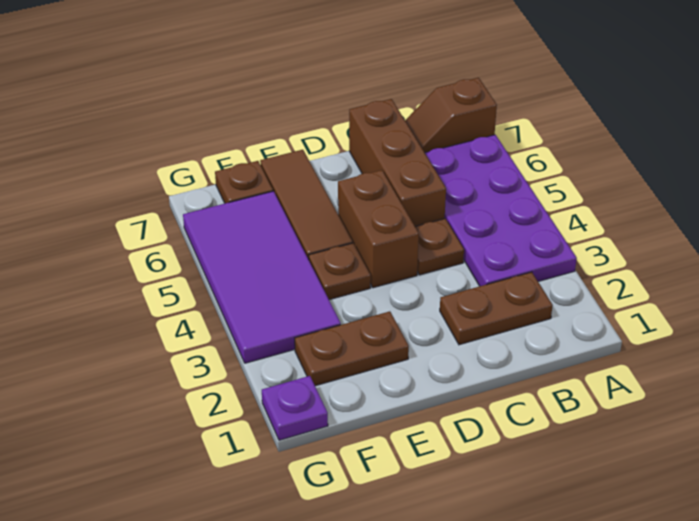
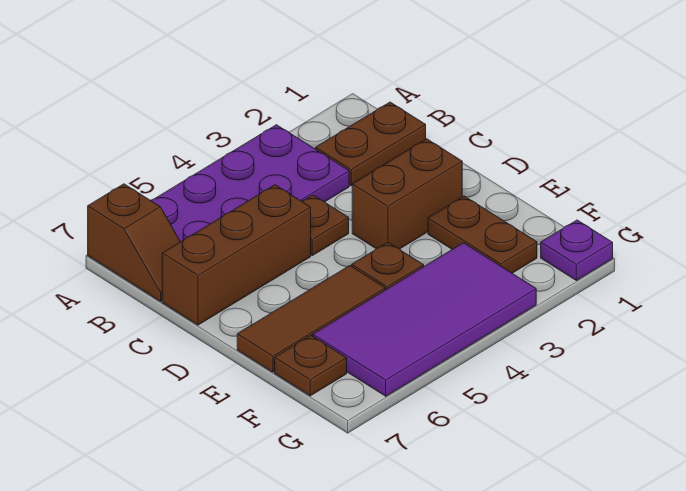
brown 1x2 plate [440,272,553,345] -> brown 1x2 plate turned to [316,102,426,186]
brown 1x2 brick [338,170,419,288] -> brown 1x2 brick moved to [352,139,462,249]

